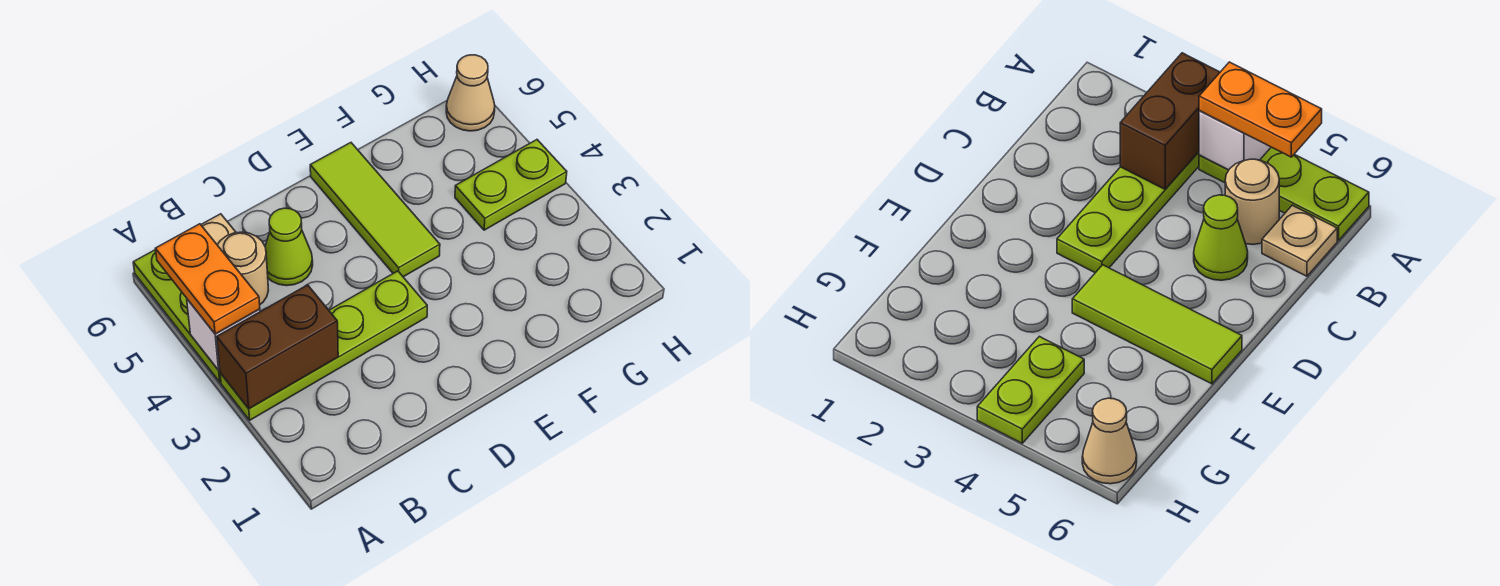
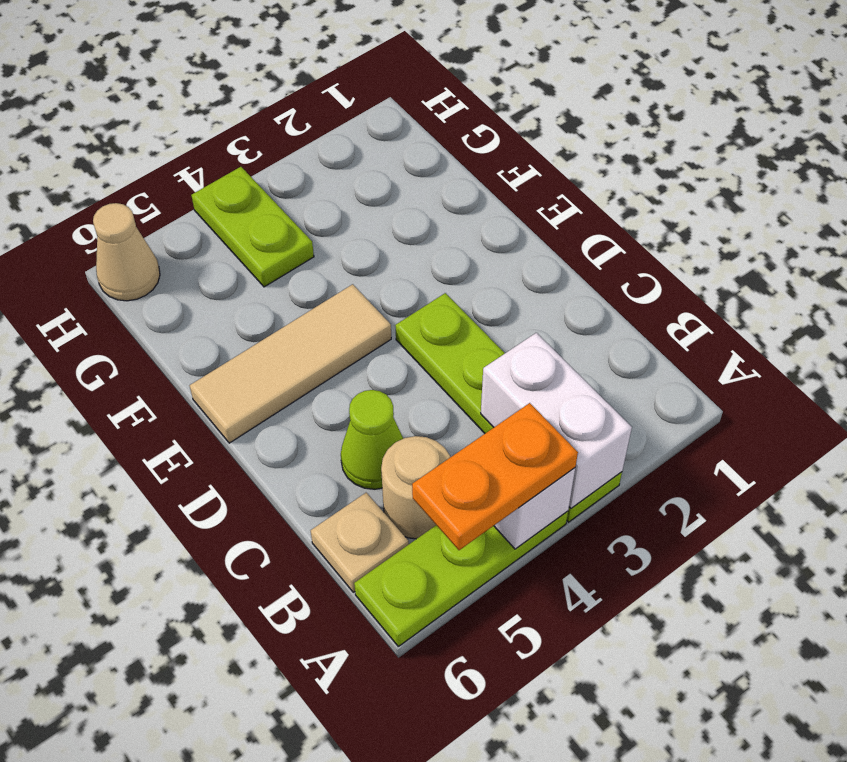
brown 1x2 brick [217,285,338,409] -> white 1x2 brick [481,333,632,508]
lime 1x3 tile [310,143,440,277] -> tan 1x3 tile [190,284,391,443]

